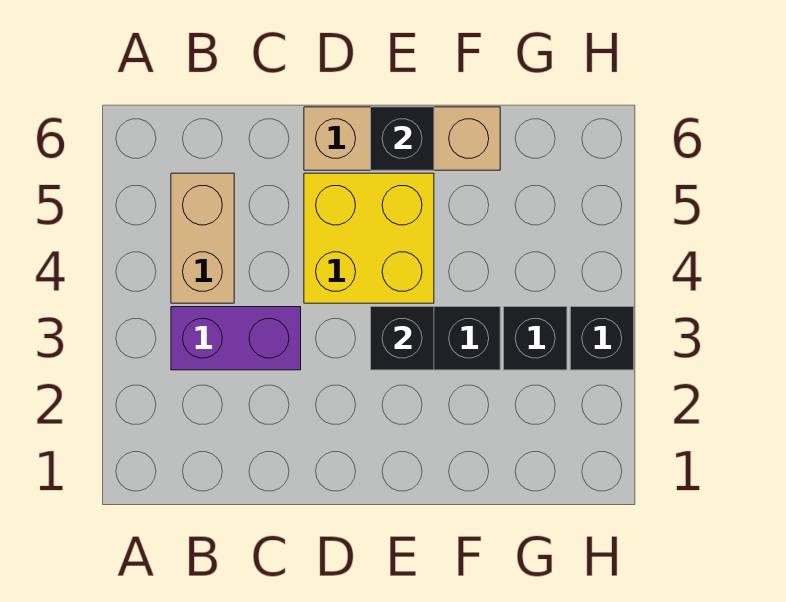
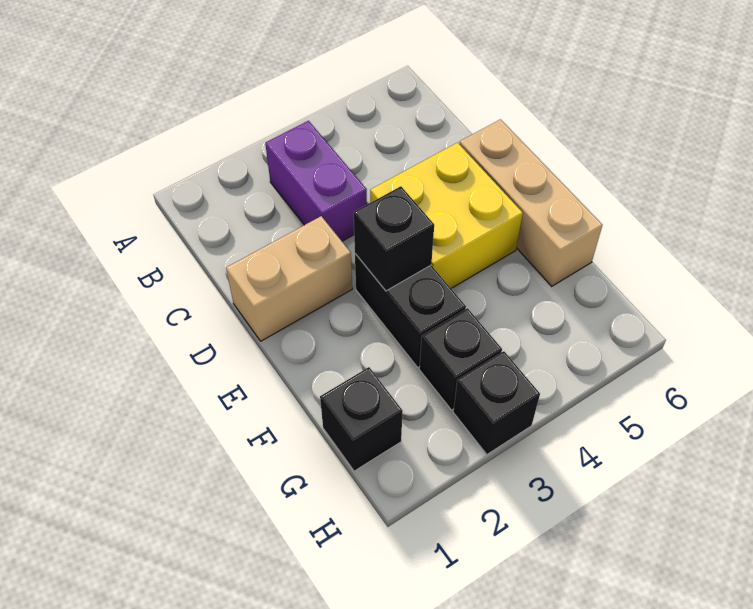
tan 1x2 brick [171,173,234,303] -> tan 1x2 brick moved to [226,216,352,341]
black 1x1 brick [371,107,434,170] -> black 1x1 brick moved to [320,367,403,471]

